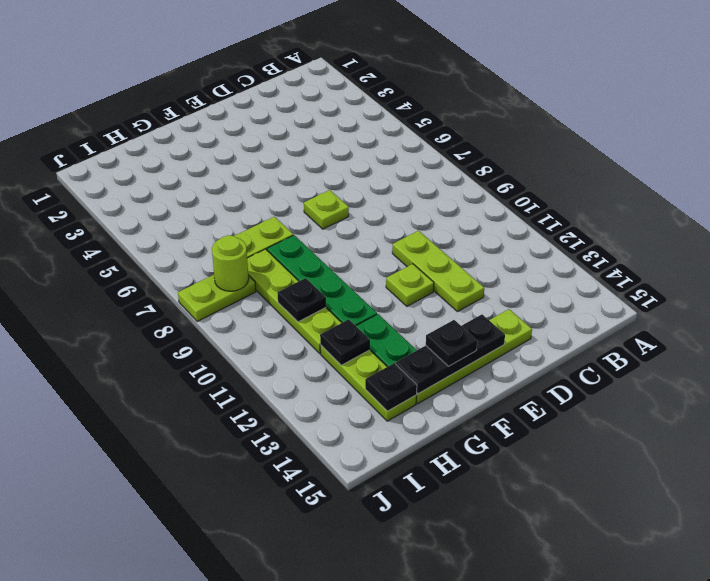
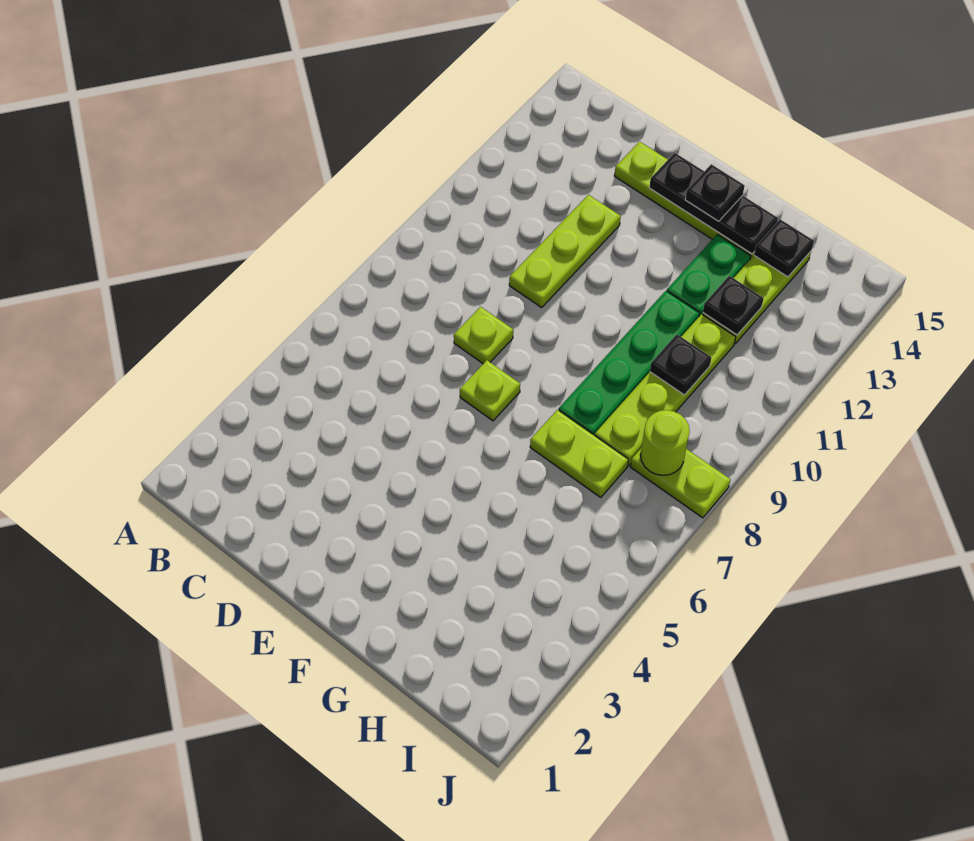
lime 1x1 plate [386,264,434,306] -> lime 1x1 plate moved to [454,307,513,364]

